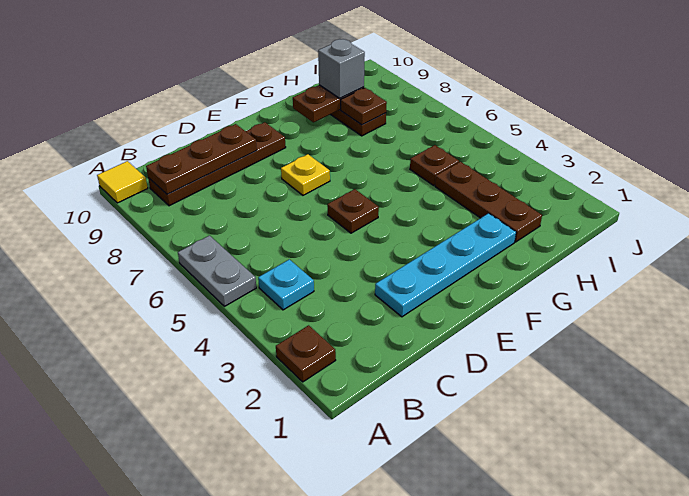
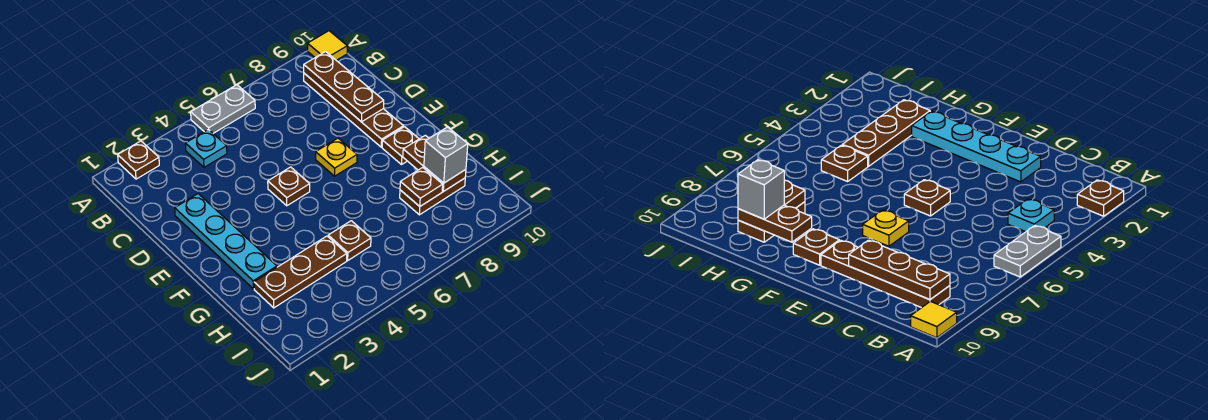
none -> brown 1x1 plate [382,127,419,164]

